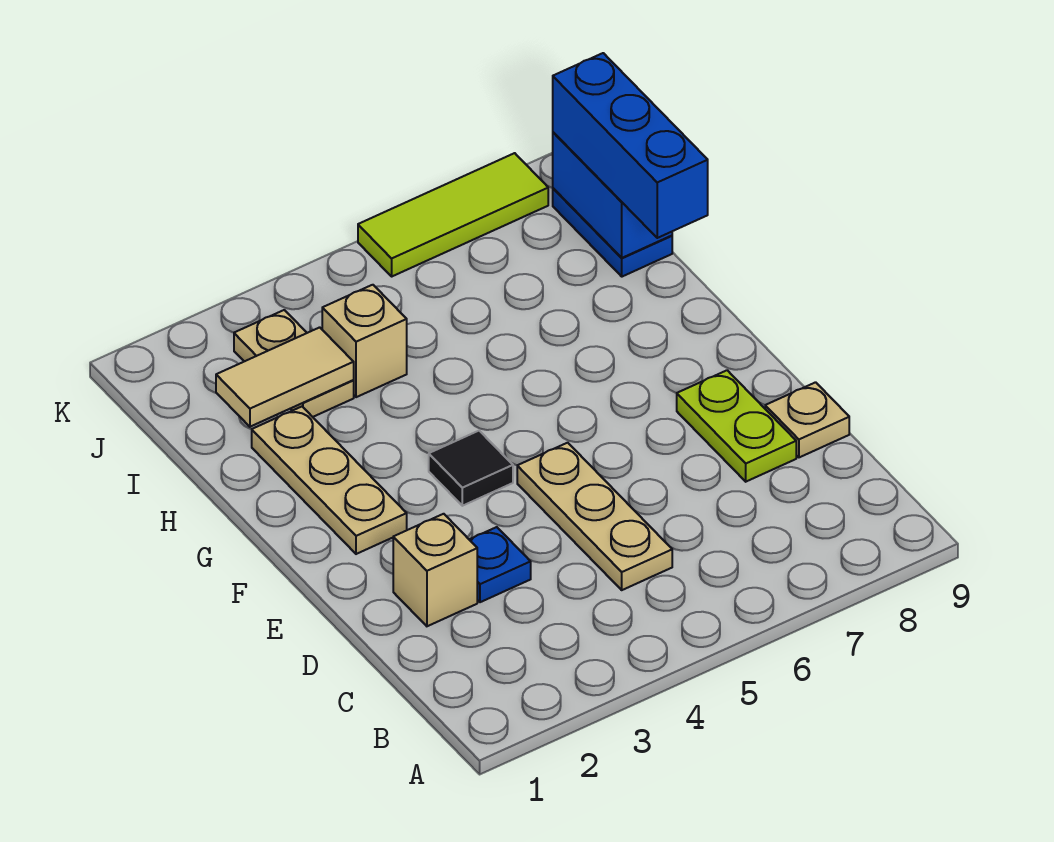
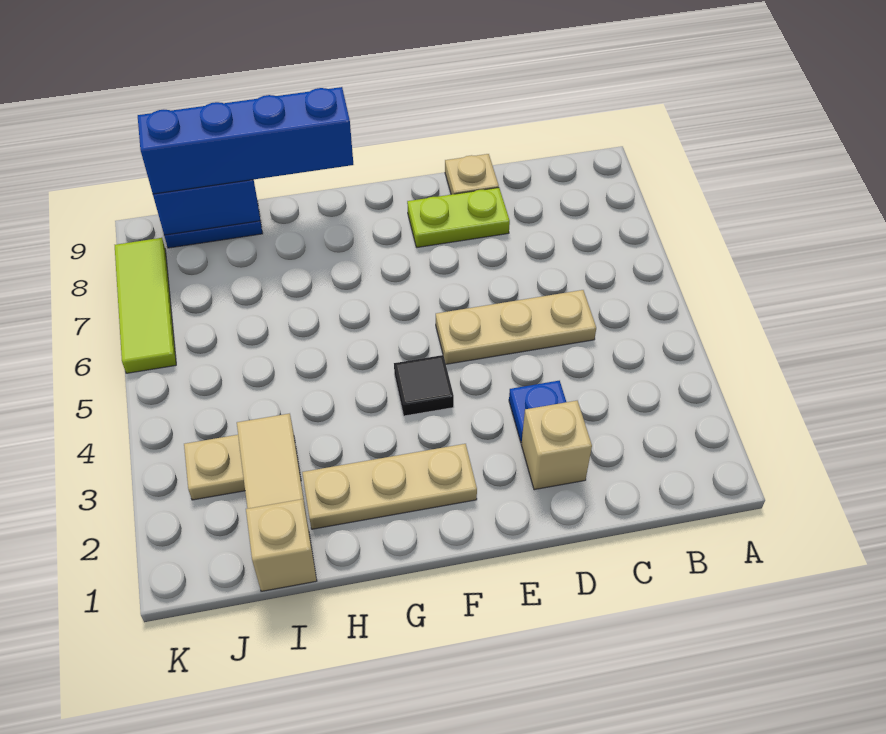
blue 1x3 brick [553,53,708,238] -> blue 1x4 brick [138,87,353,194]
tan 1x1 brick [322,285,407,397] -> tan 1x1 brick moved to [246,499,317,591]

